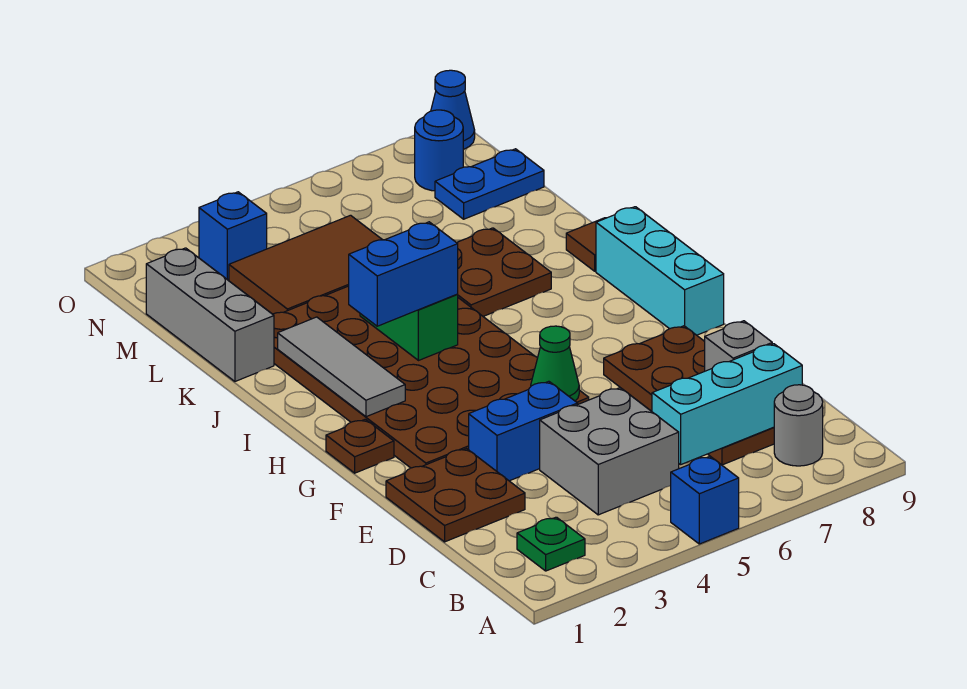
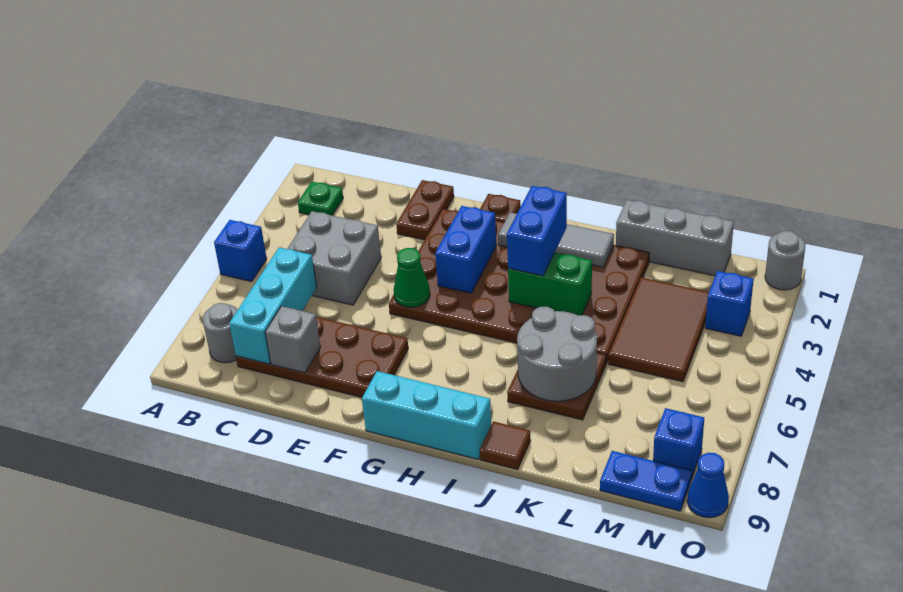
brown 2x2 plate [386,449,525,542] -> brown 1x2 plate [396,180,454,240]
blue 1x2 brick [469,381,578,481] -> blue 1x2 brick moved to [435,206,496,293]
none -> grey 2x2 round brick [517,307,597,401]
blue 1x2 plate [435,149,544,219] -> blue 1x2 plate turned to [600,451,692,511]
blue 1x1 round brick [415,110,463,191] -> blue 1x1 brick [653,408,704,479]
none -> grey 1x1 round brick [765,231,806,290]

